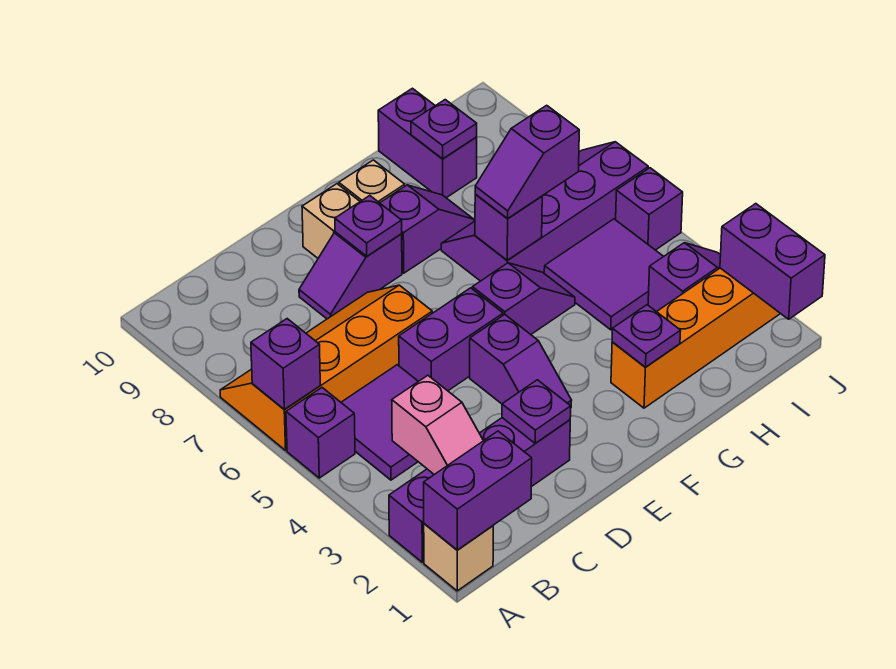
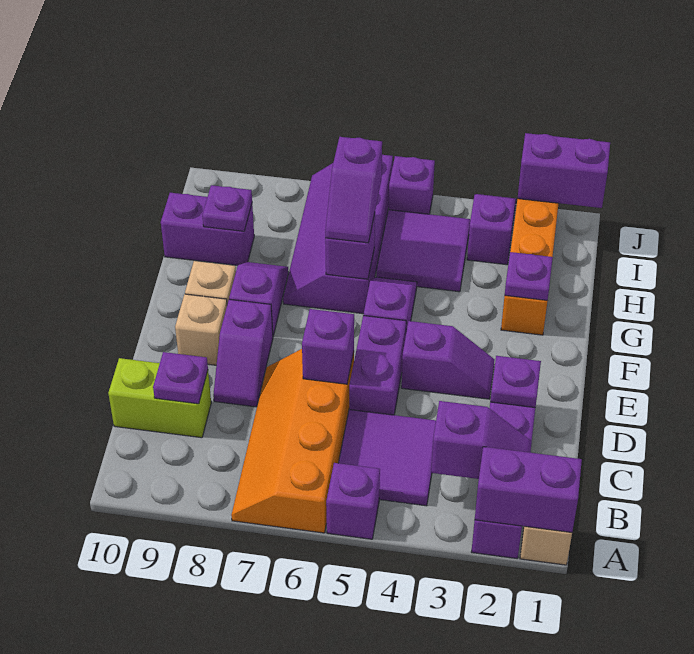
purple 1x2 brick [424,431,532,550] -> purple 1x2 brick turned to [475,447,582,533]
purple 1x1 brick [251,319,320,409] -> purple 1x1 brick moved to [302,309,354,384]
pink 1x2 slope [392,375,484,475] -> purple 1x2 slope [431,401,532,479]
none -> lime 1x2 brick [108,358,211,438]
purple 1x1 plate [335,196,402,256] -> purple 1x1 plate moved to [153,352,208,404]

